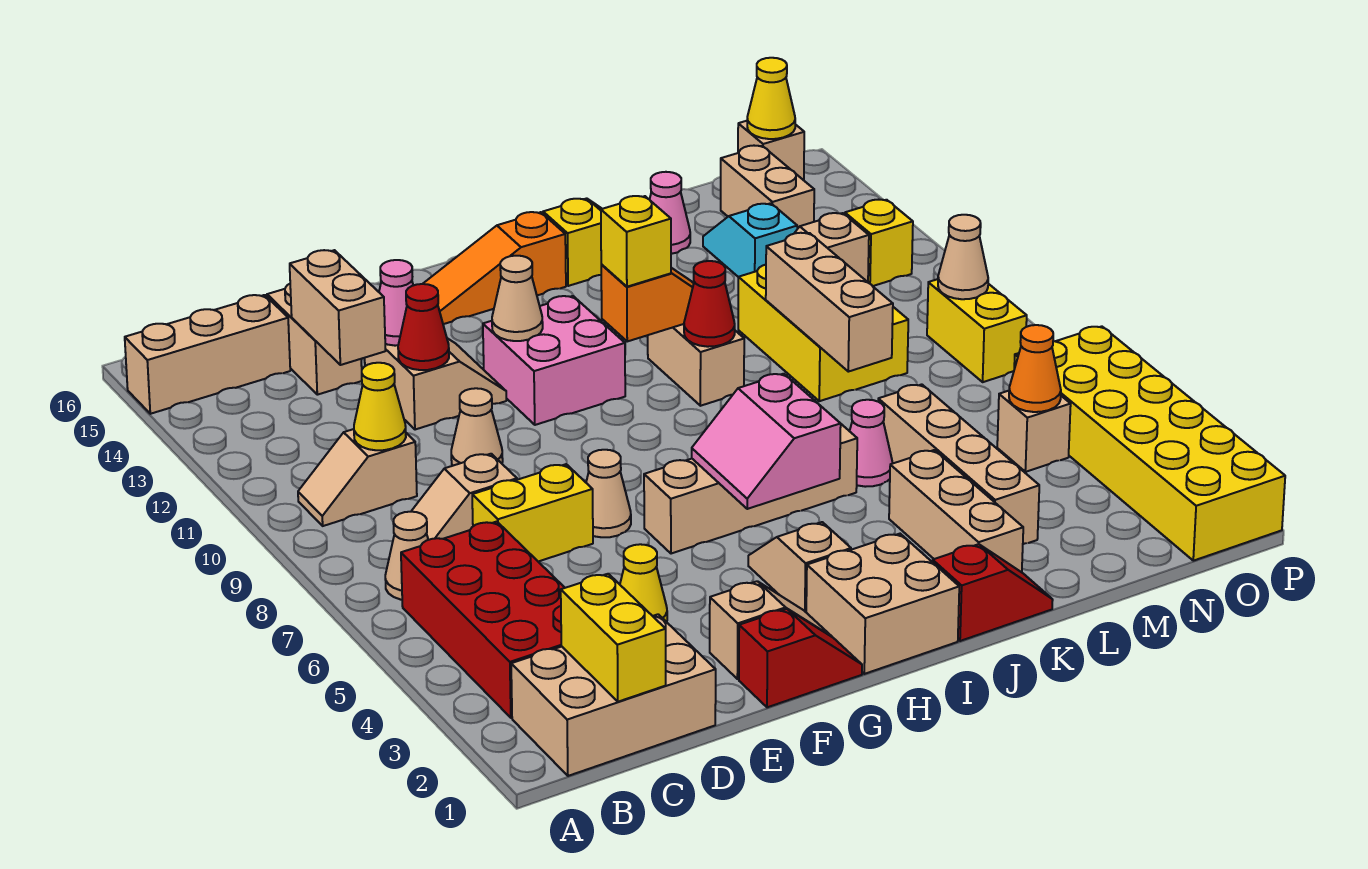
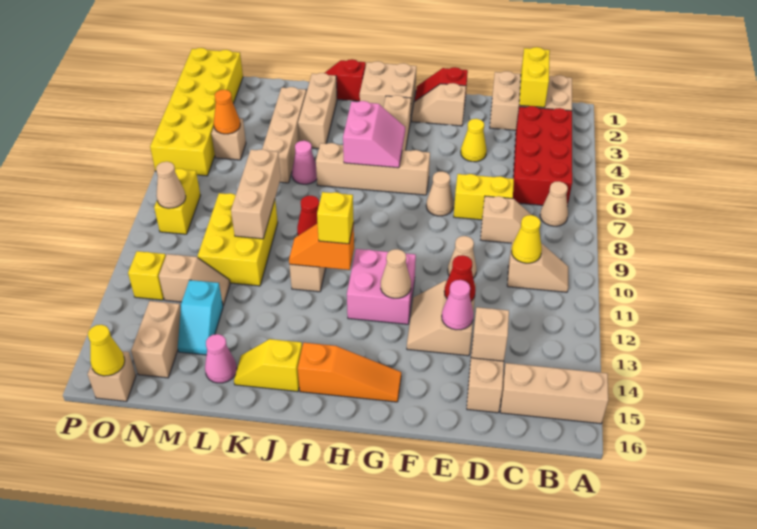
tan 1x2 brick [290,250,386,365] -> tan 1x1 brick [471,307,509,361]

